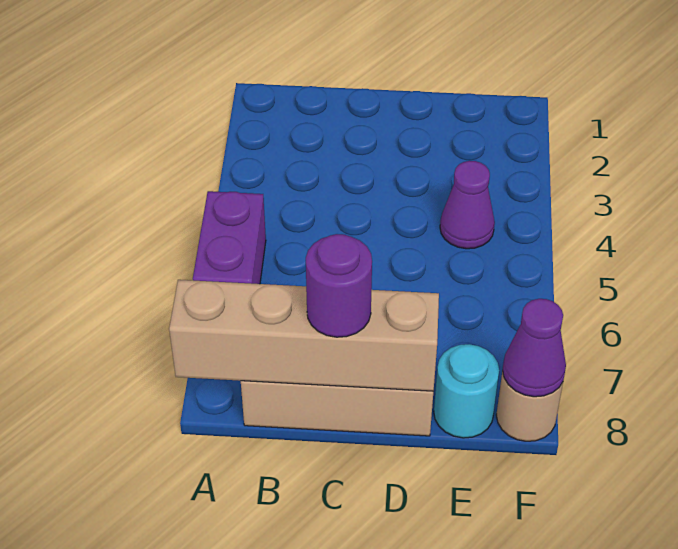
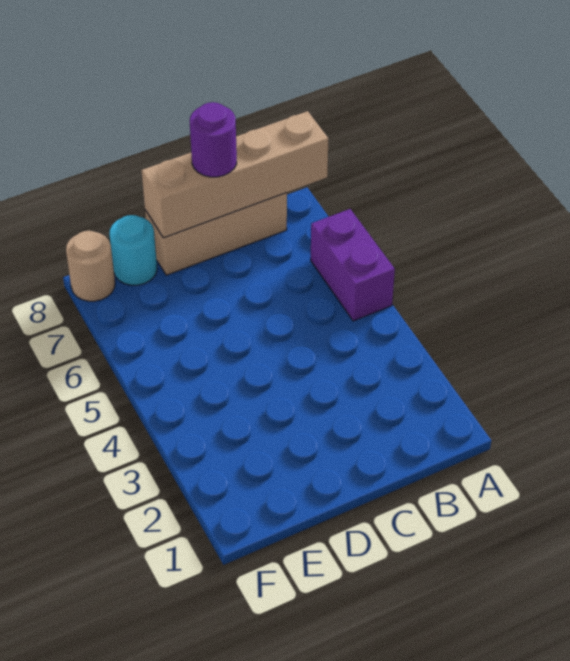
purple 1x1 cone [440,161,495,249] -> none
purple 1x1 cone [502,299,566,397] -> none

